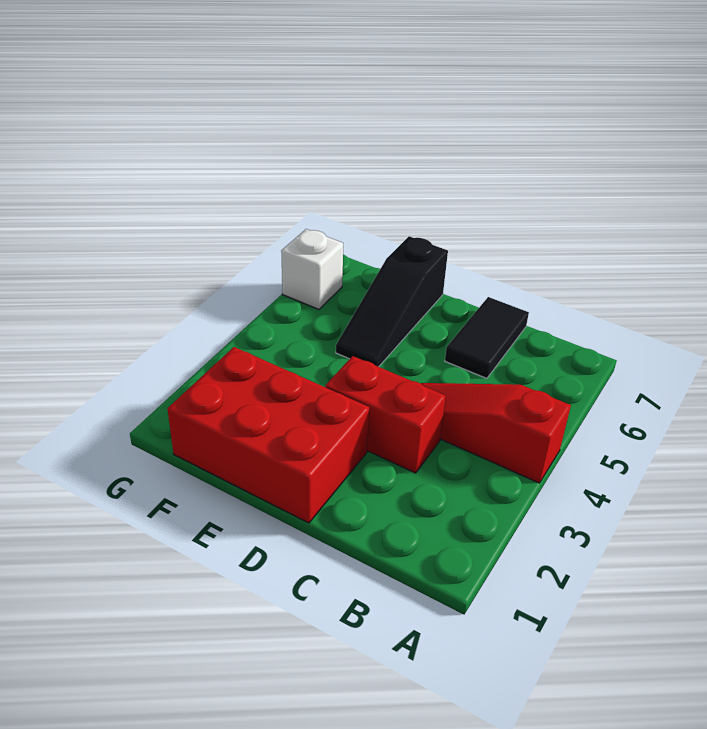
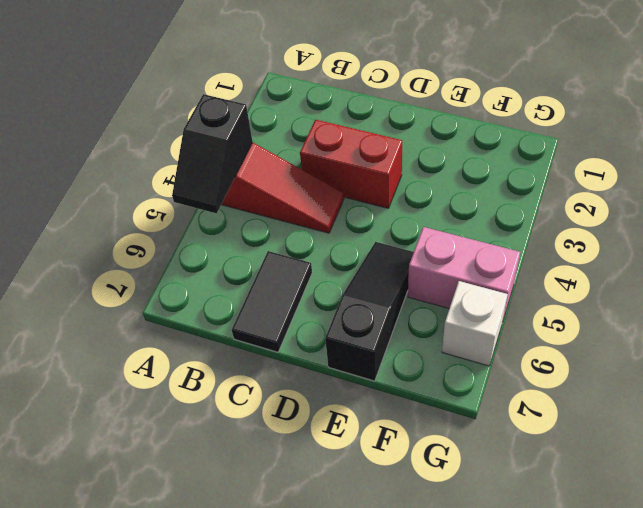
none -> black 1x2 slope [172,94,253,213]
red 2x3 brick [168,347,369,523] -> none
none -> pink 1x2 brick [408,227,520,319]

